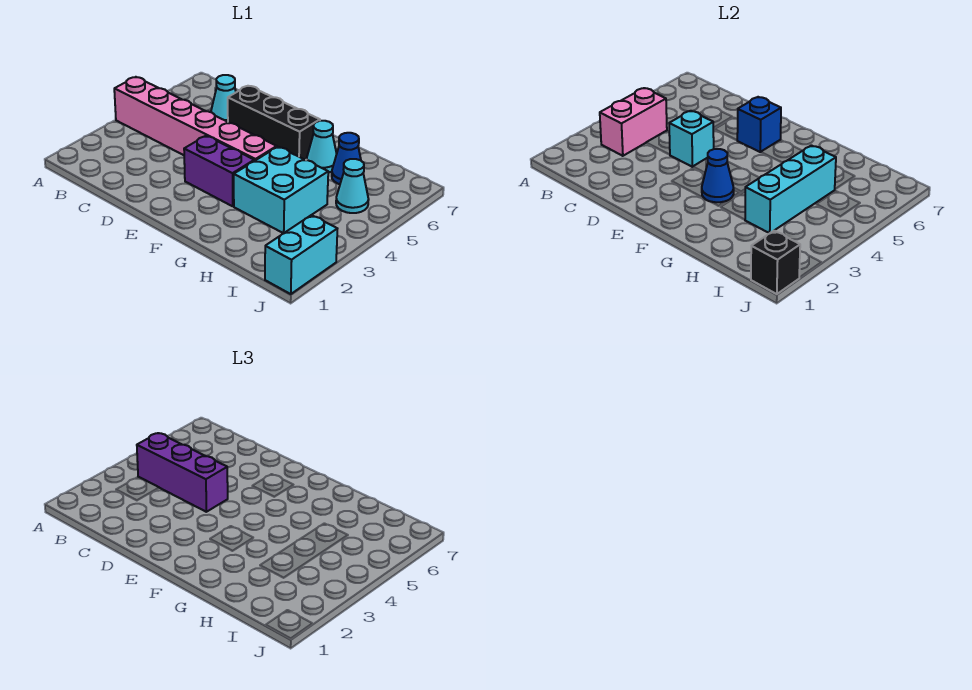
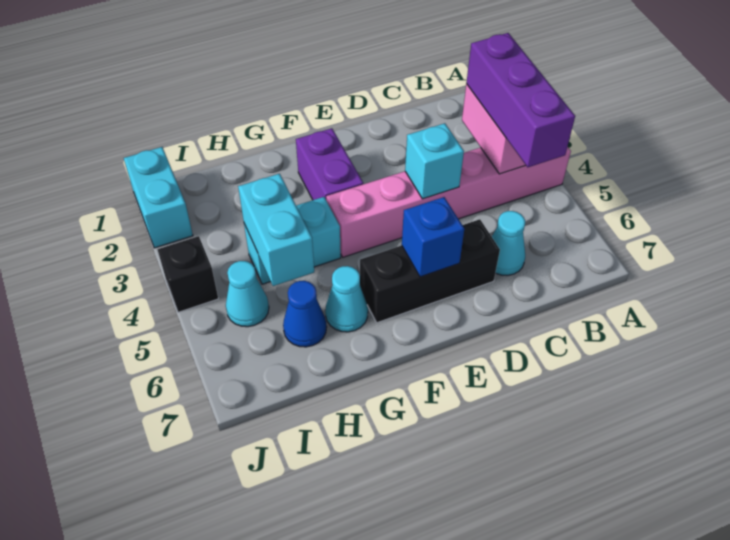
purple 1x3 brick [137,433,228,512] -> purple 1x3 brick turned to [466,33,575,167]
purple 1x2 brick [184,136,254,206] -> purple 1x2 brick turned to [296,128,363,200]
blue 1x1 cone [702,149,734,202] -> none
cyan 2x2 brick [234,147,328,233] -> cyan 1x2 brick [244,197,341,284]
cyan 1x3 brick [745,145,836,233] -> cyan 1x2 brick [238,174,314,286]
black 1x1 brick [751,231,800,294] -> black 1x1 brick moved to [157,236,218,312]

